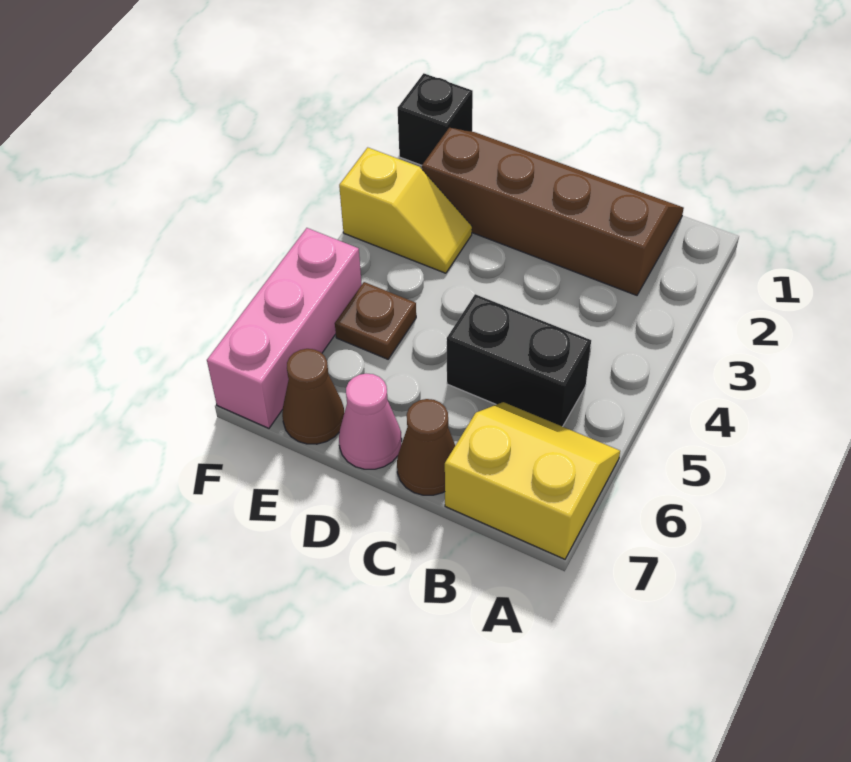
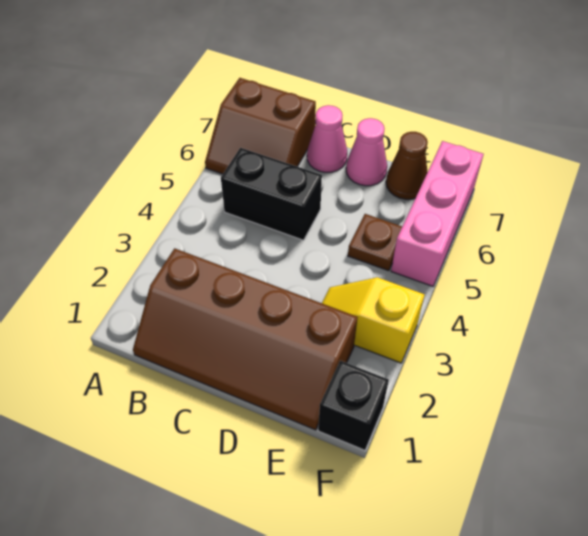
yellow 2x2 slope [445,402,620,559] -> brown 2x2 slope [205,78,316,174]
brown 1x1 cone [397,399,455,495] -> pink 1x1 cone [307,105,347,172]

